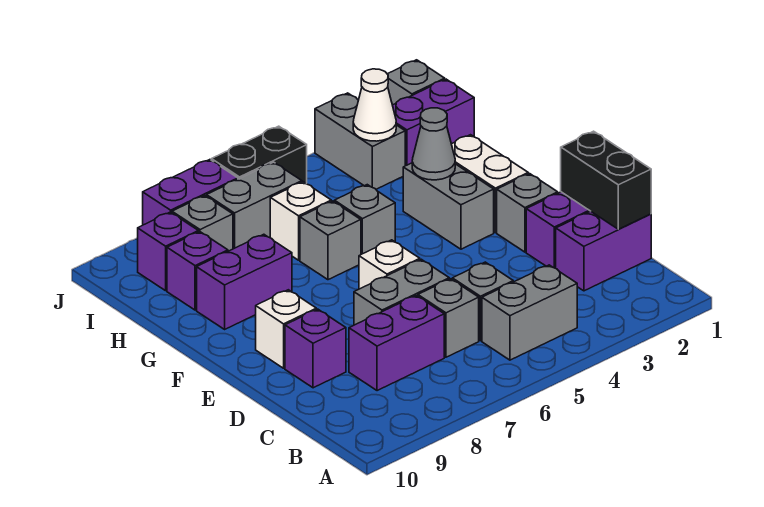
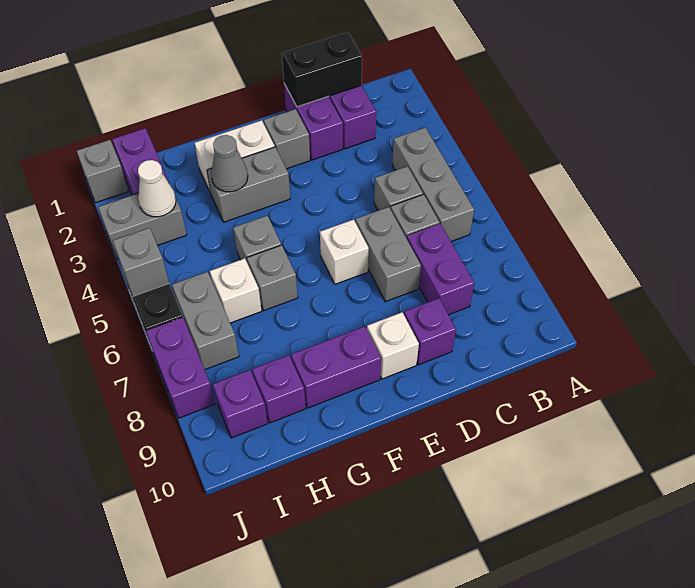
grey 1x2 brick [482,265,577,360] -> grey 1x3 brick [392,128,474,241]
purple 1x2 brick [197,234,292,329] -> purple 1x2 brick turned to [291,326,381,408]
grey 1x1 brick [172,196,233,251] -> grey 1x1 brick moved to [113,228,169,296]

